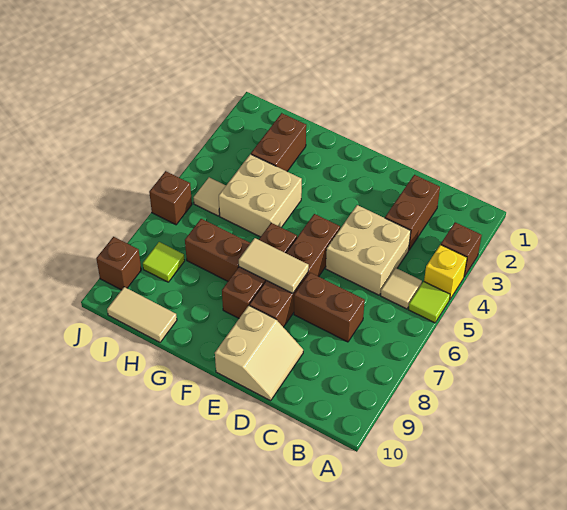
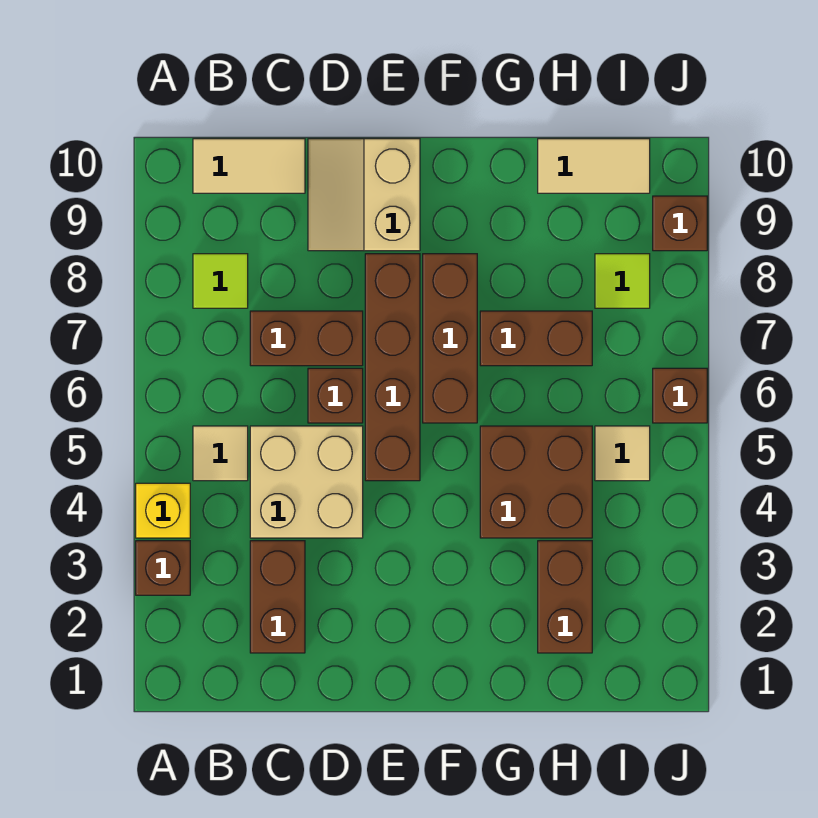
lime 1x1 tile [408,282,450,323] -> lime 1x1 tile moved to [193,254,248,308]
none -> brown 1x1 brick [308,368,363,423]
tan 1x2 tile [239,238,309,293] -> tan 1x2 tile moved to [193,139,305,193]
tan 2x2 brick [219,154,302,237] -> brown 2x2 brick [480,426,592,538]

